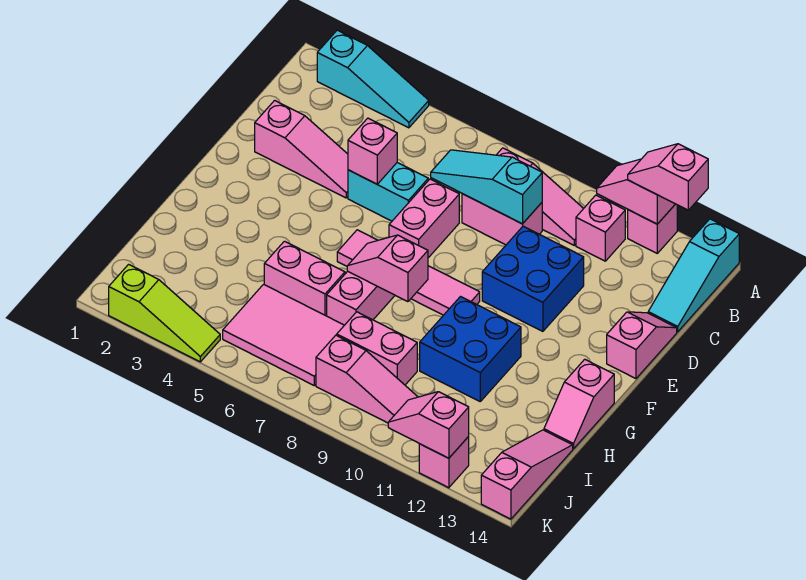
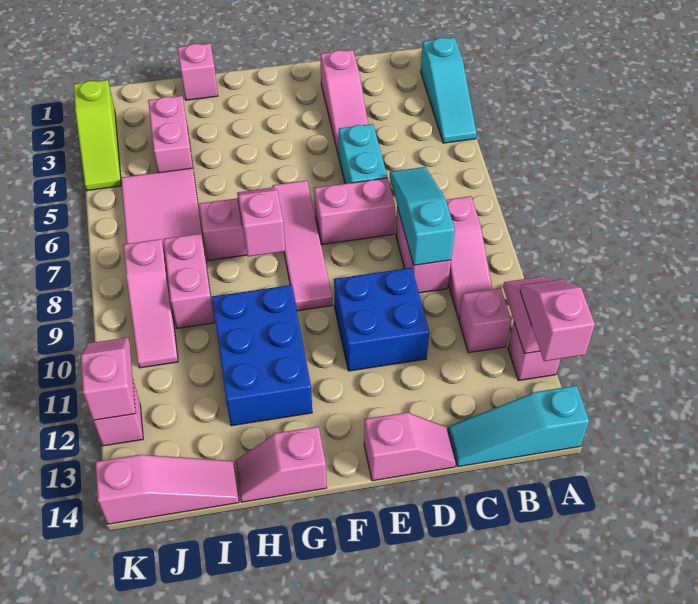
pink 1x1 brick [348,118,397,184] -> pink 1x1 brick moved to [178,43,218,100]
blue 2x2 brick [420,297,521,401] -> blue 2x3 brick [212,285,312,426]
pink 1x2 brick [264,241,345,316] -> pink 1x2 brick moved to [148,96,193,173]

